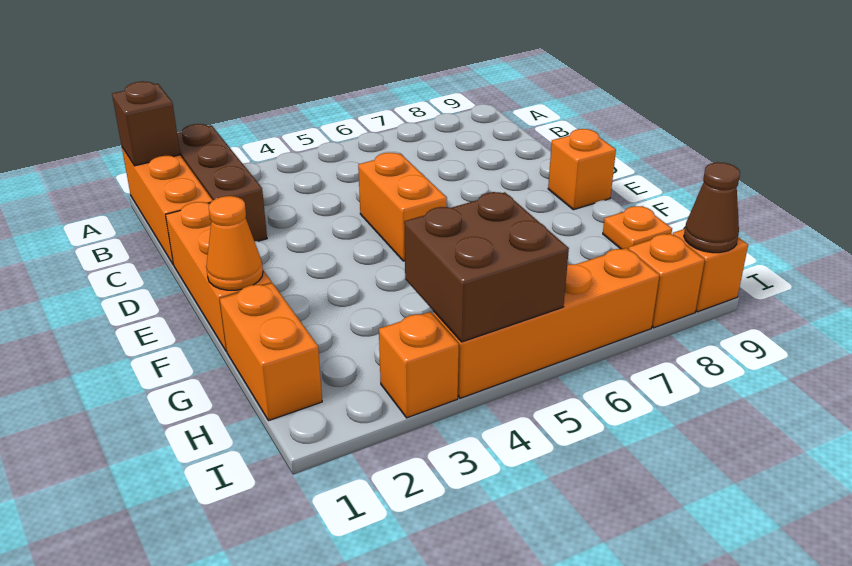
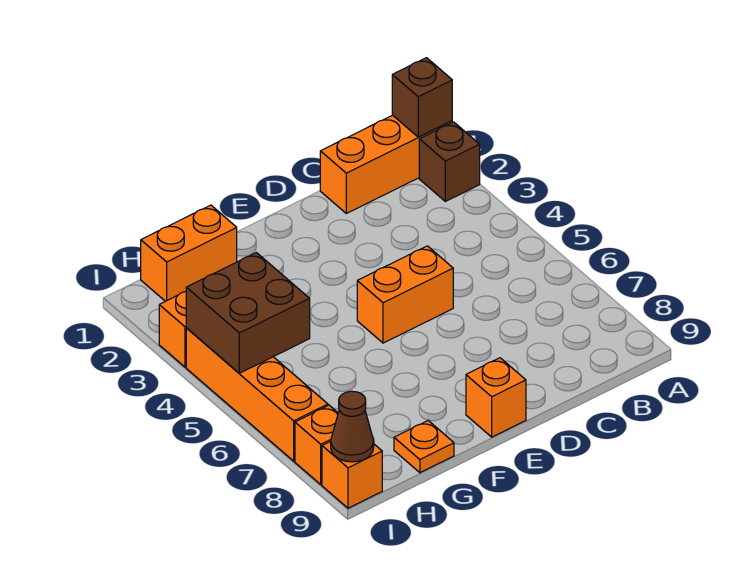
brown 1x3 brick [177,124,267,241] -> brown 1x1 brick [419,122,480,201]
orange 1x3 brick [166,202,272,351] -> none
orange 1x1 cone [206,196,263,290] -> none

